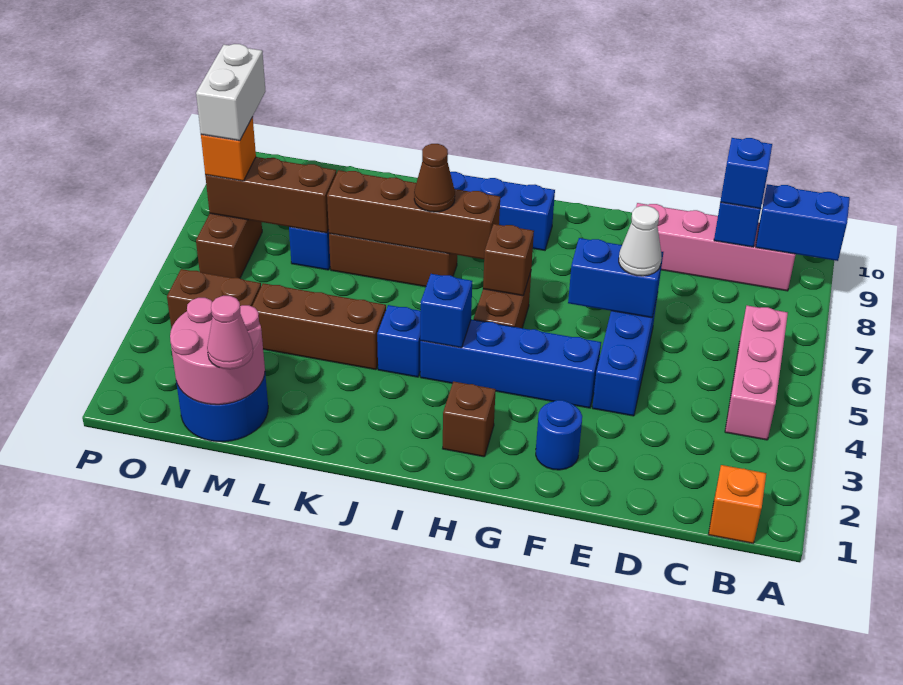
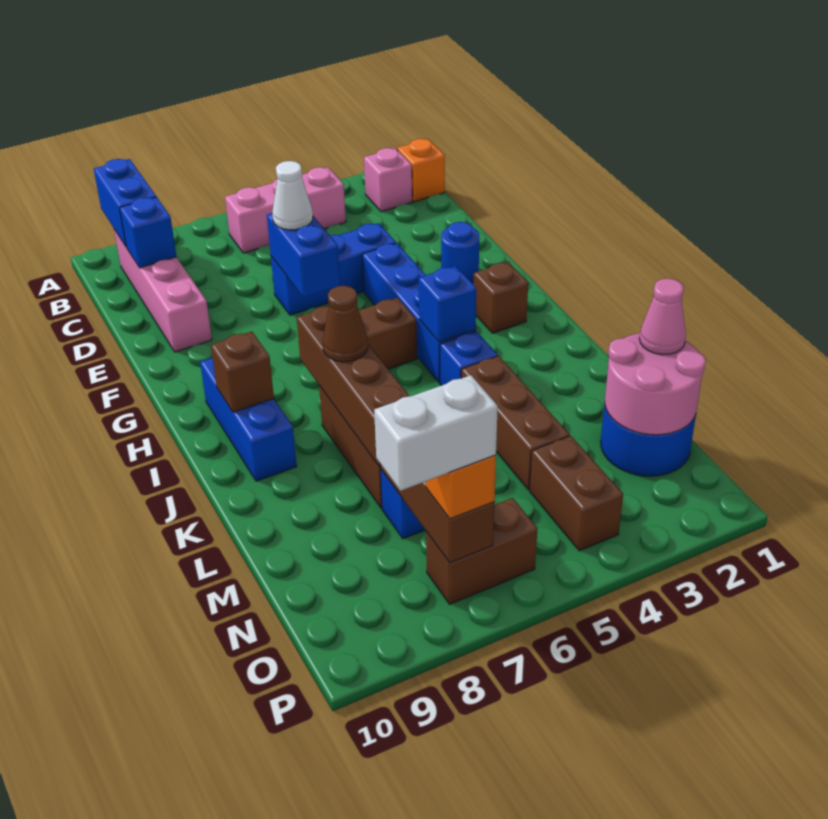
none -> pink 1x1 brick [364,148,412,212]
blue 1x1 brick [720,138,772,209] -> none
brown 1x1 brick [483,224,534,296] -> brown 1x1 brick moved to [211,331,274,412]

